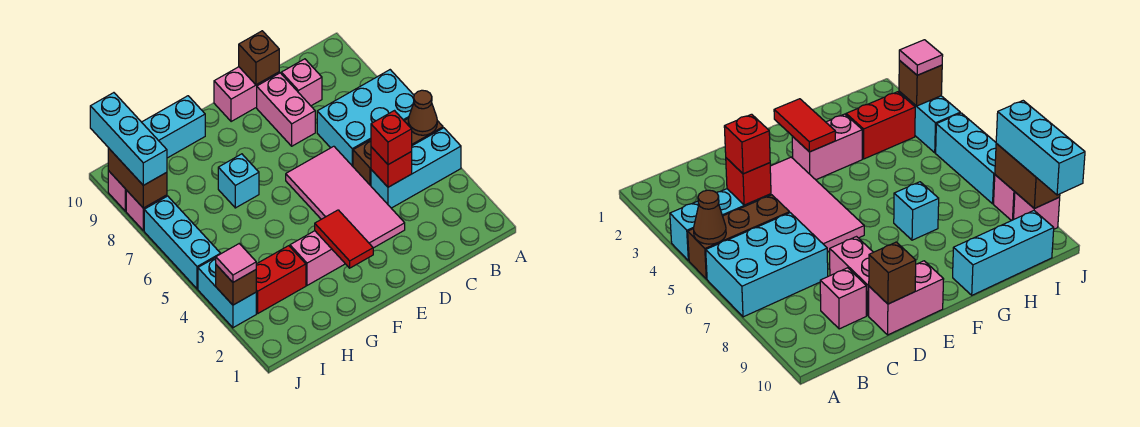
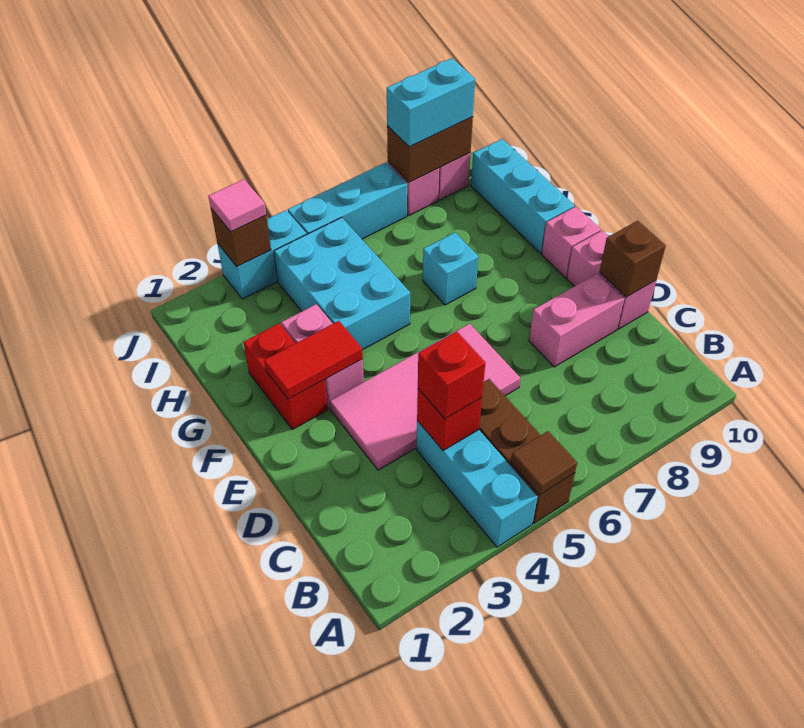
brown 1x1 cone [408,90,437,135] -> brown 1x1 tile [511,431,577,495]
cyan 2x3 brick [317,70,414,166] -> cyan 2x3 brick moved to [274,218,410,350]
pink 1x1 brick [281,59,322,106] -> pink 1x1 brick moved to [542,207,601,278]
red 1x2 brick [256,246,306,313] -> red 1x2 brick moved to [243,323,328,429]
cyan 1x3 brick [90,93,167,185] -> cyan 1x2 brick [387,58,475,147]

